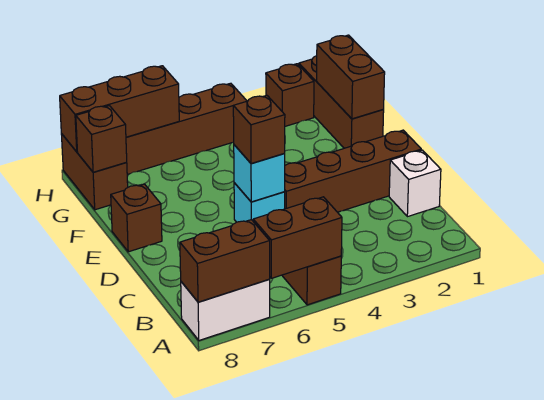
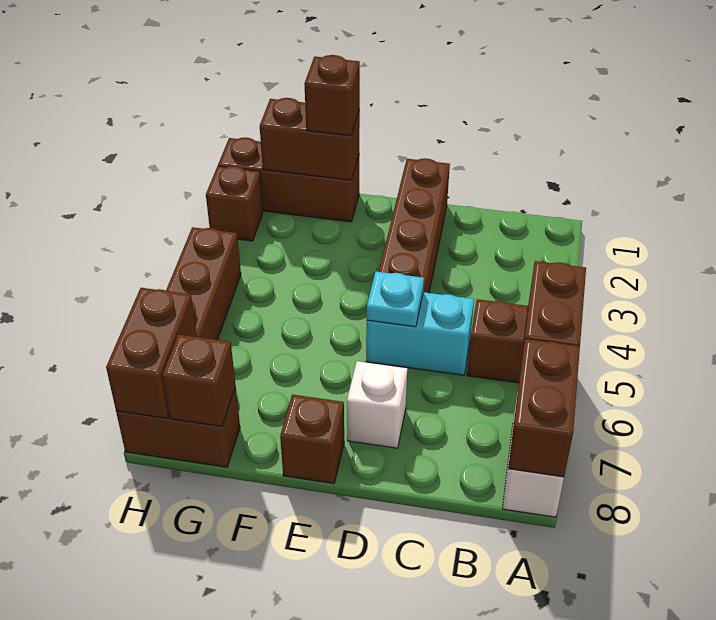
white 1x1 brick [389,150,441,217] -> white 1x1 brick moved to [347,361,407,448]
cyan 1x1 brick [234,183,285,222] -> cyan 1x2 brick [366,292,474,375]
cyan 1x1 brick [234,145,285,202] -> cyan 1x1 plate [367,271,424,327]
brown 1x1 brick [233,95,285,164] -> brown 1x1 brick moved to [304,55,360,136]
brown 1x3 brick [60,66,179,152] -> brown 1x2 brick [106,288,197,418]

